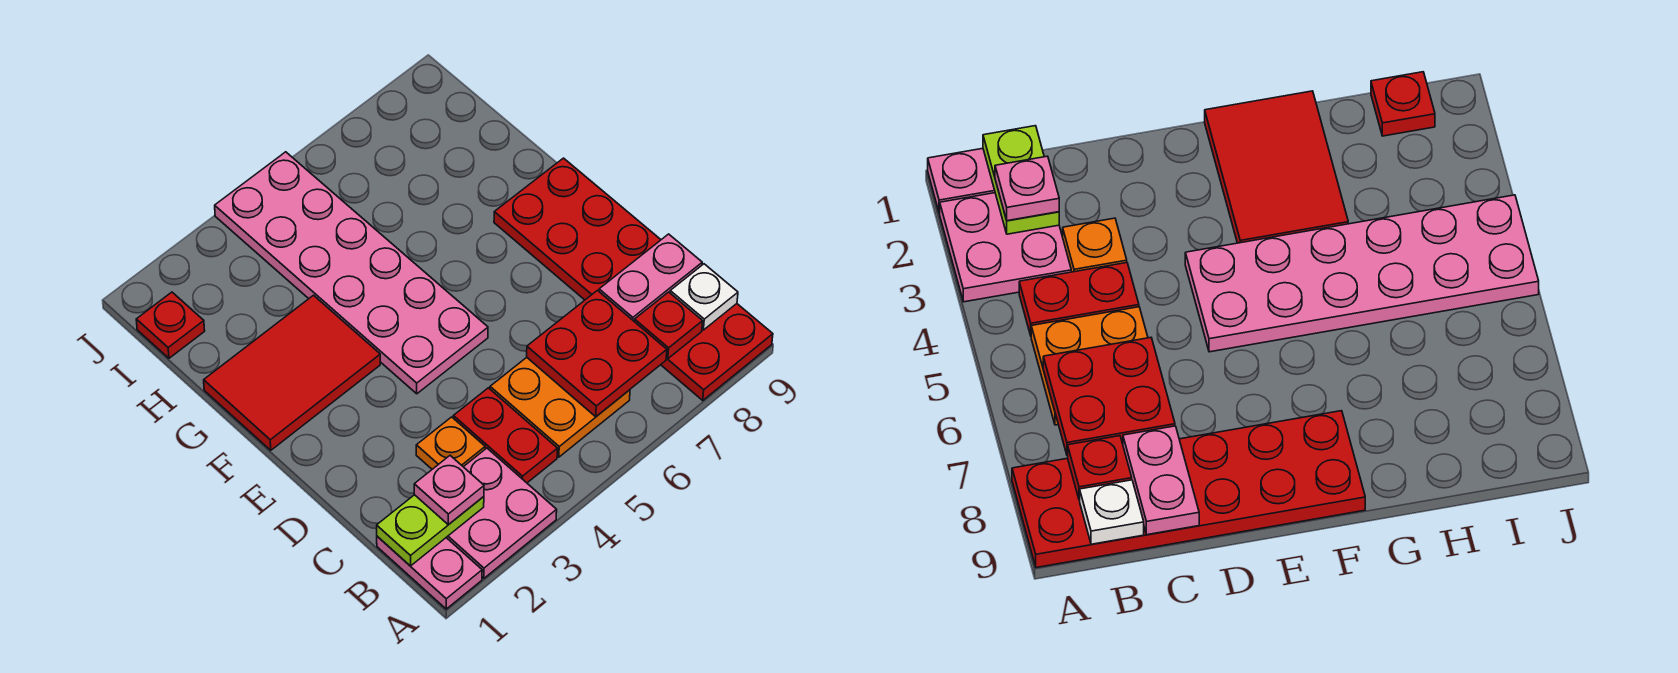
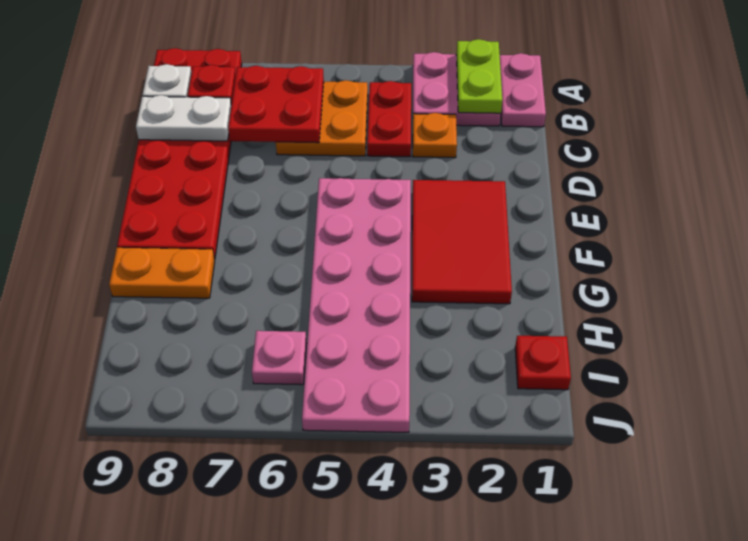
lime 1x2 plate [377,495,484,566] -> lime 1x2 plate turned to [456,39,502,113]
pink 1x1 plate [414,456,484,525] -> pink 1x1 plate moved to [252,331,307,385]
pink 1x2 plate [599,234,702,321] -> white 1x2 plate [136,95,231,141]
red 2x3 tile [204,295,380,450] -> red 2x3 tile turned to [412,180,512,304]
none -> orange 1x2 plate [109,248,215,298]

